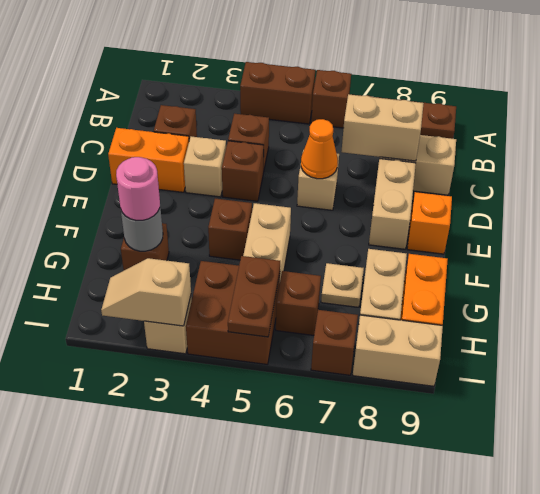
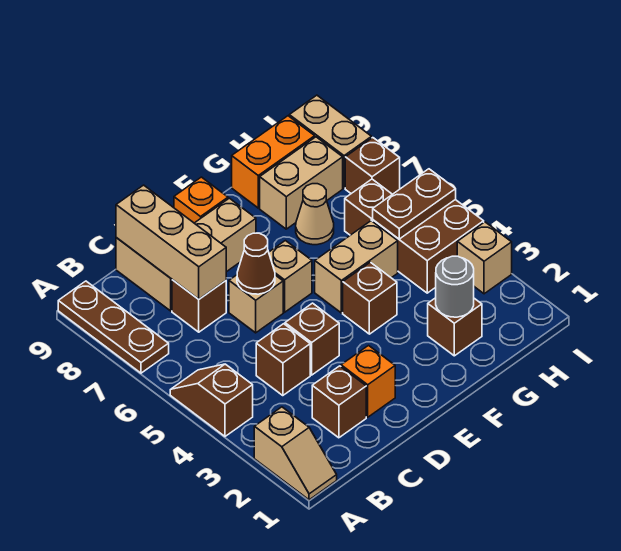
brown 1x2 brick [240,62,315,124] -> brown 1x2 slope [170,364,253,436]
brown 1x1 brick [311,70,351,128] -> brown 1x1 brick moved to [172,280,226,332]
tan 1x2 brick [341,94,424,161] -> tan 1x3 brick [116,185,226,299]
orange 1x2 brick [108,128,189,192] -> orange 1x1 brick [341,346,395,417]
tan 1x1 brick [184,136,226,197] -> tan 1x1 brick moved to [269,241,312,312]
orange 1x1 cone [301,119,338,179] -> brown 1x1 cone [237,233,275,294]
pink 1x1 round brick [116,157,160,220] -> none
tan 1x1 plate [321,263,364,307] -> tan 1x1 cone [296,184,334,245]
tan 1x2 slope [101,258,191,326] -> tan 1x2 slope moved to [254,407,337,500]

